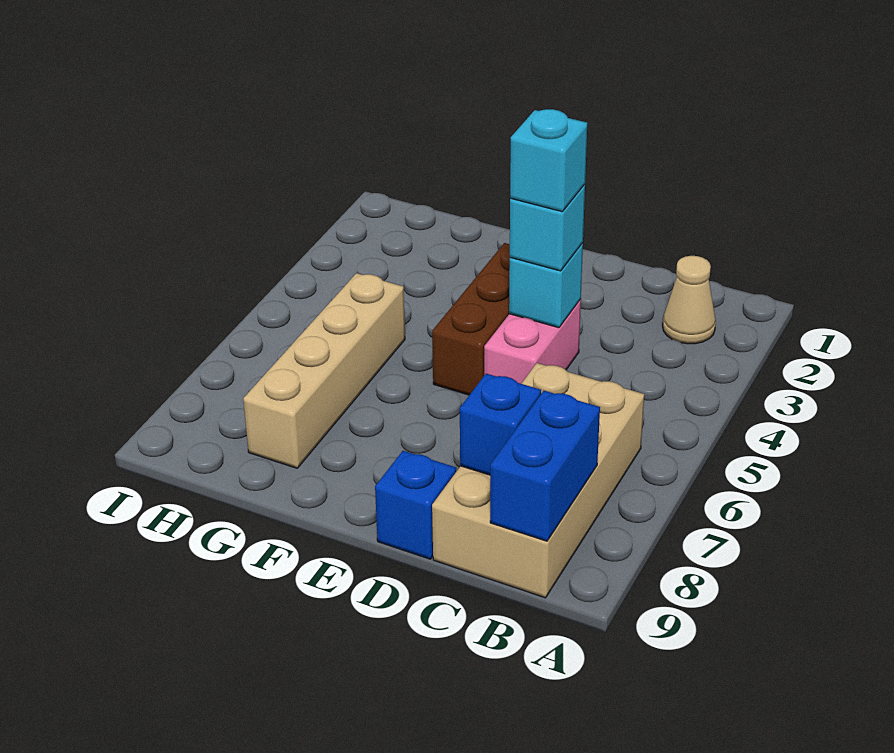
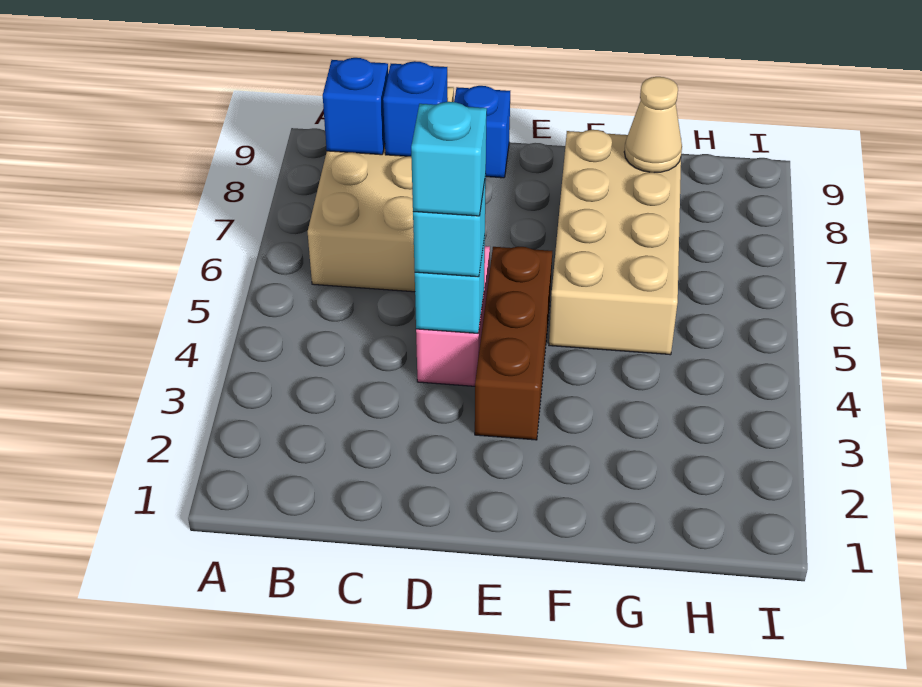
tan 1x1 cone [663,256,716,344] -> tan 1x1 cone moved to [624,77,682,173]
blue 1x2 brick [490,391,600,541] -> blue 1x1 brick [323,58,388,155]
tan 1x4 brick [243,273,405,468] -> tan 2x4 brick [549,130,681,355]

